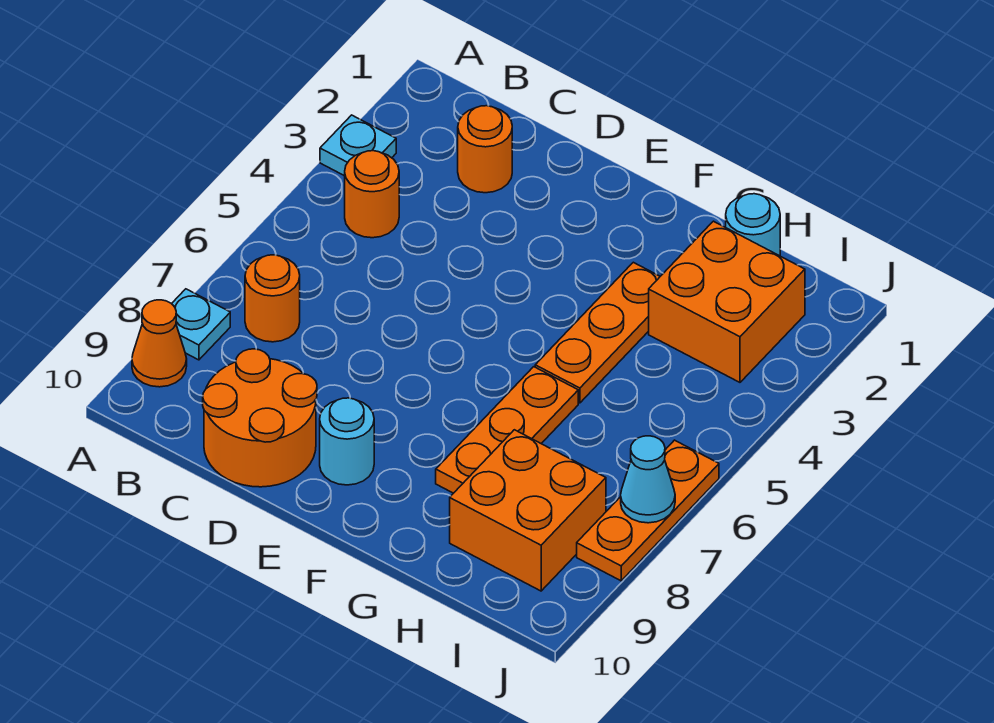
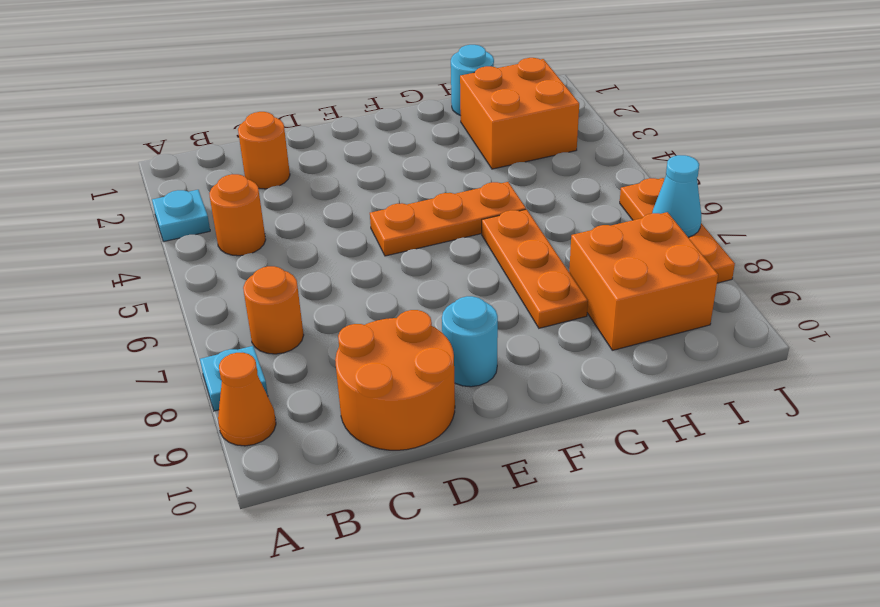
orange 1x3 plate [535,262,660,403] -> orange 1x3 plate turned to [370,182,526,256]

